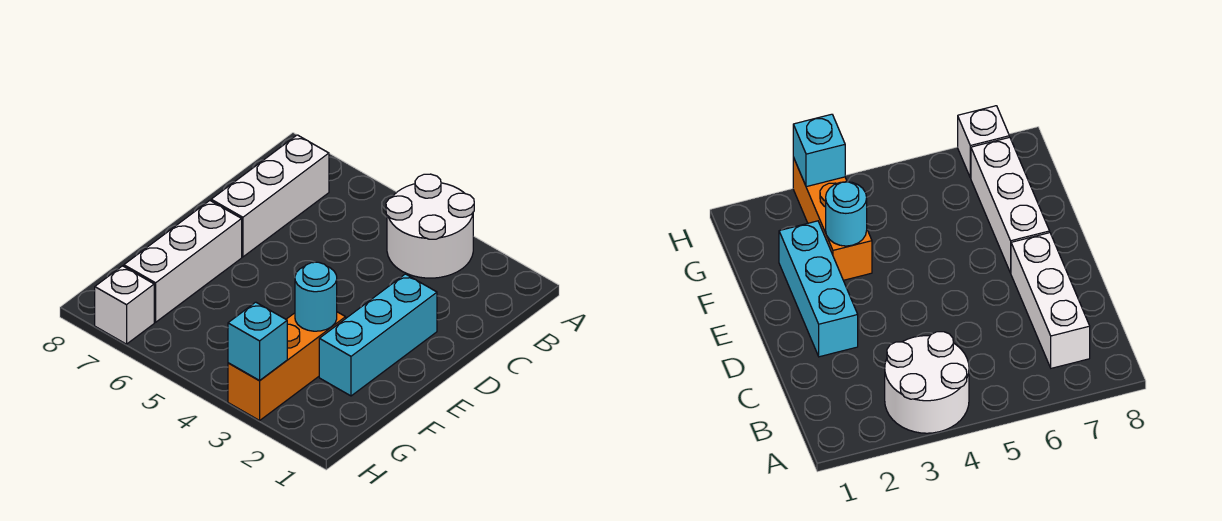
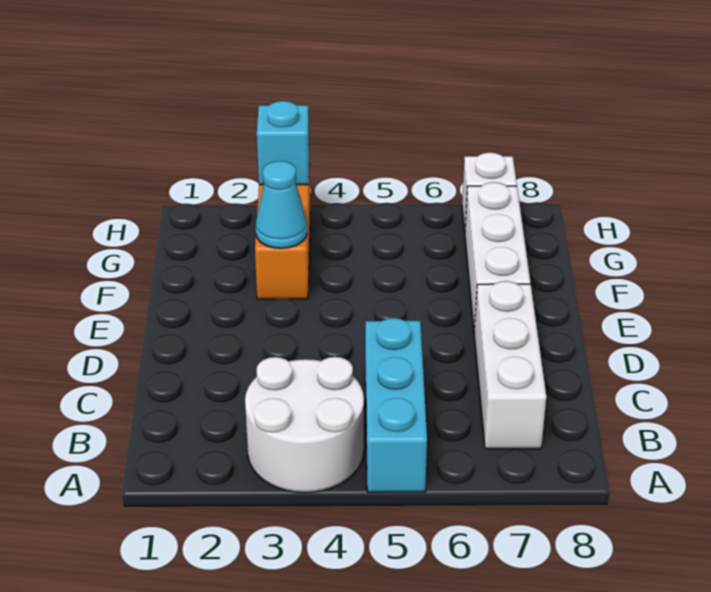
cyan 1x3 brick [319,274,437,396] -> cyan 1x3 brick moved to [365,318,427,492]
cyan 1x1 round brick [295,262,337,331] -> cyan 1x1 cone [255,161,307,248]

